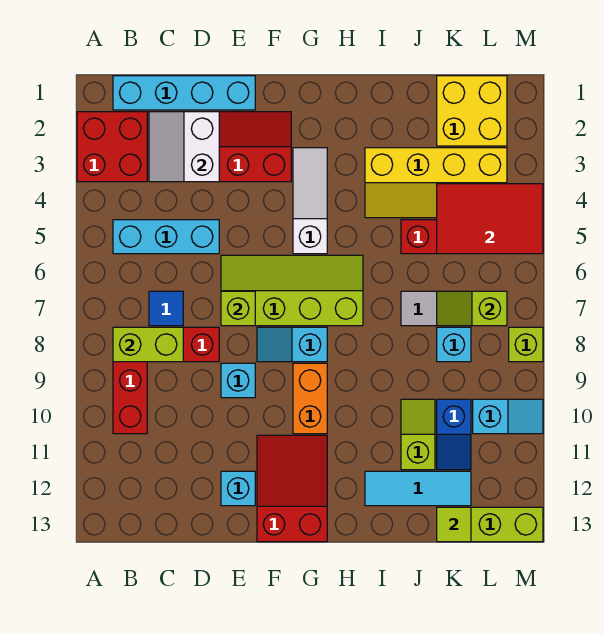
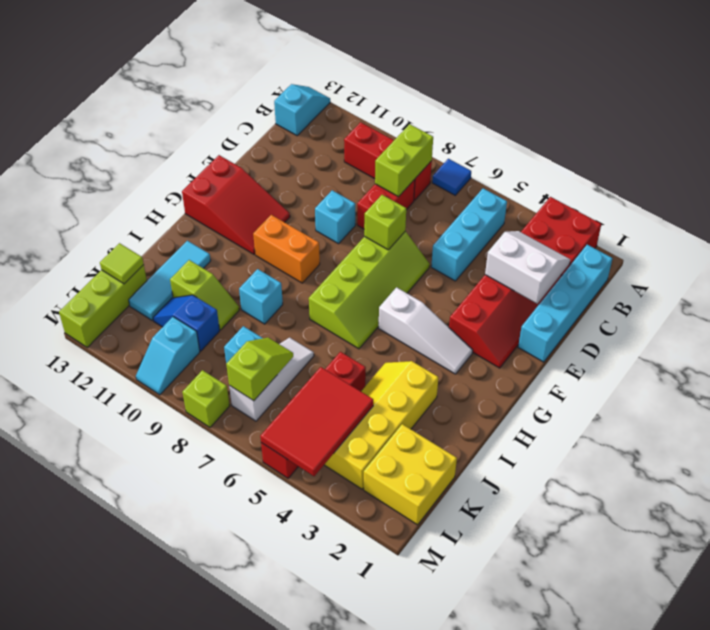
blue 1x1 tile [149,291,183,326] -> blue 1x1 tile moved to [432,159,471,195]
cyan 1x1 brick [221,471,255,506] -> cyan 1x1 brick moved to [239,269,283,324]
cyan 1x2 slope [257,327,327,362] -> cyan 1x2 slope moved to [274,84,330,136]

